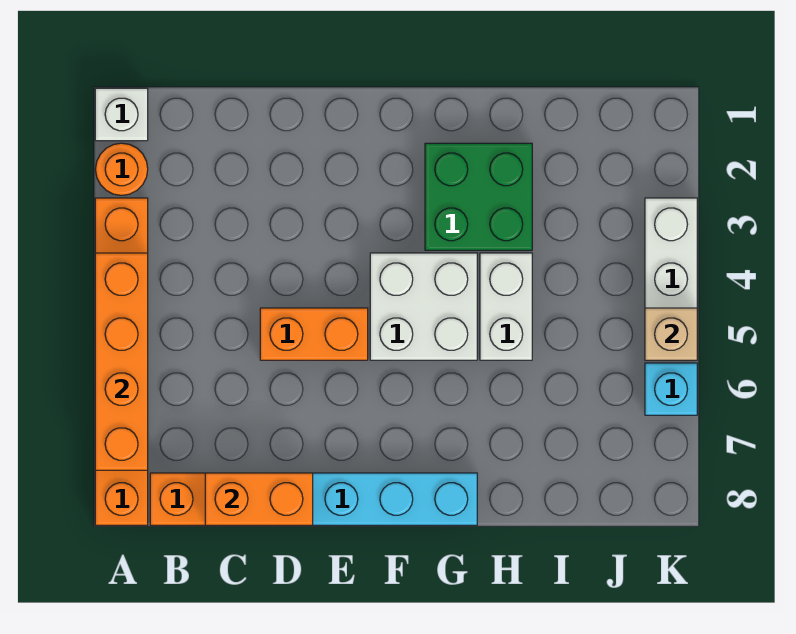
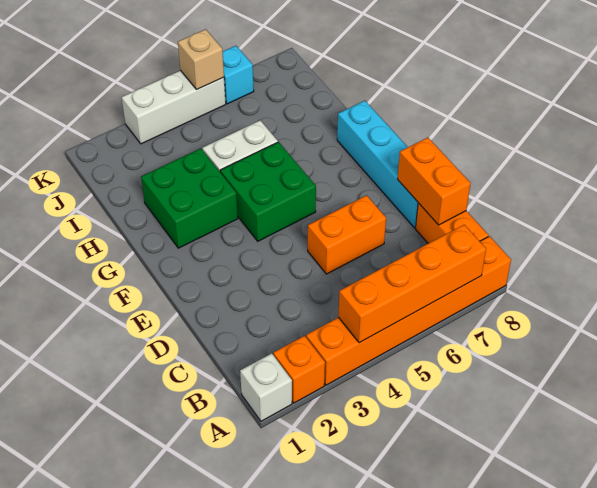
orange 1x1 round brick [96,143,148,195] -> orange 1x1 brick [273,336,325,403]
orange 1x2 brick [260,308,368,360] -> orange 1x2 brick turned to [308,195,386,274]
white 2x2 brick [370,253,477,360] -> green 2x2 brick [220,142,316,241]

